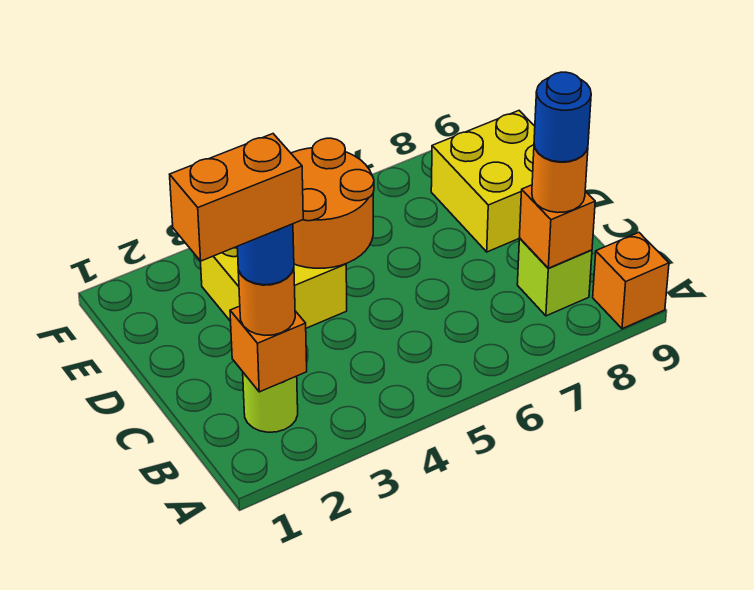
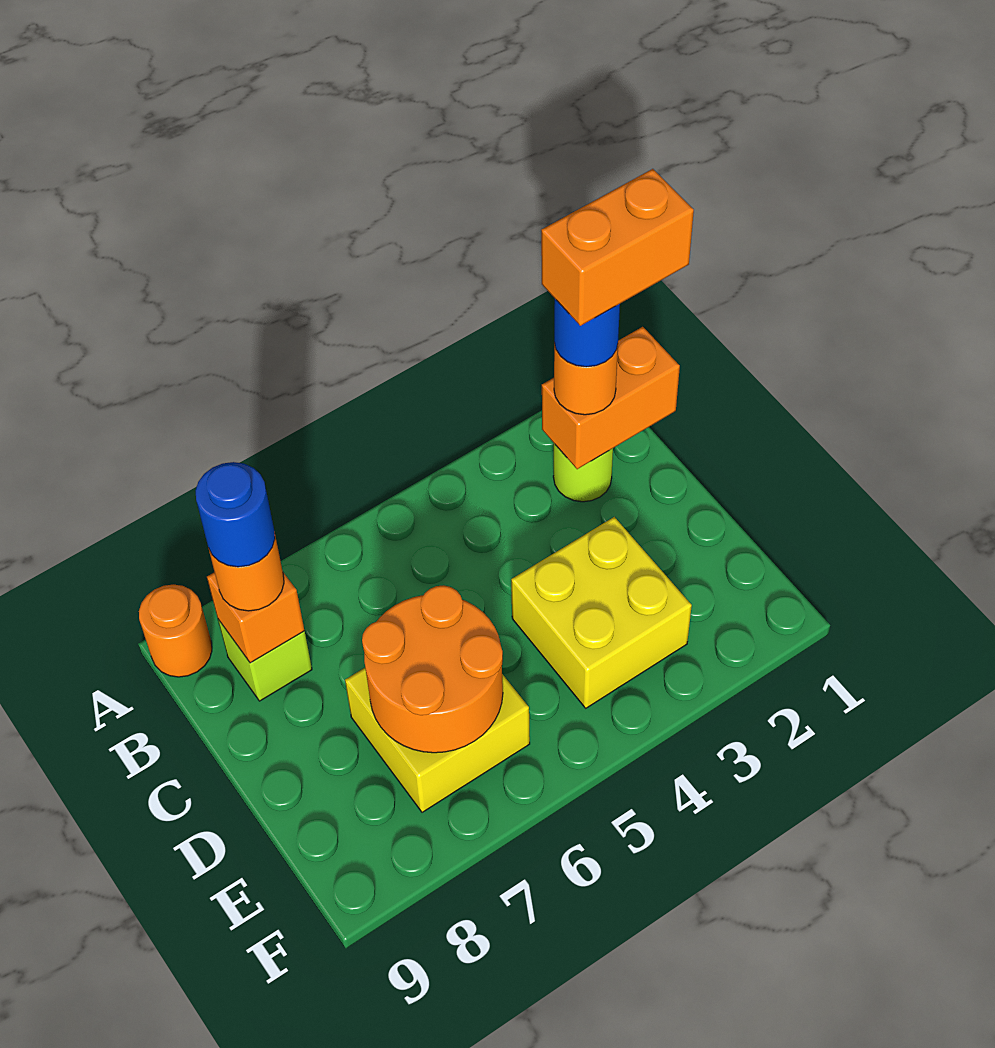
orange 1x1 brick [593,232,669,329] -> orange 1x1 round brick [139,585,212,677]
orange 1x1 brick [230,306,307,392] -> orange 1x2 brick [542,327,680,469]
orange 2x2 round brick [291,138,374,268] -> orange 2x2 round brick moved to [362,585,503,753]
yellow 2x2 brick [431,111,535,252] -> yellow 2x2 brick moved to [345,668,530,812]

